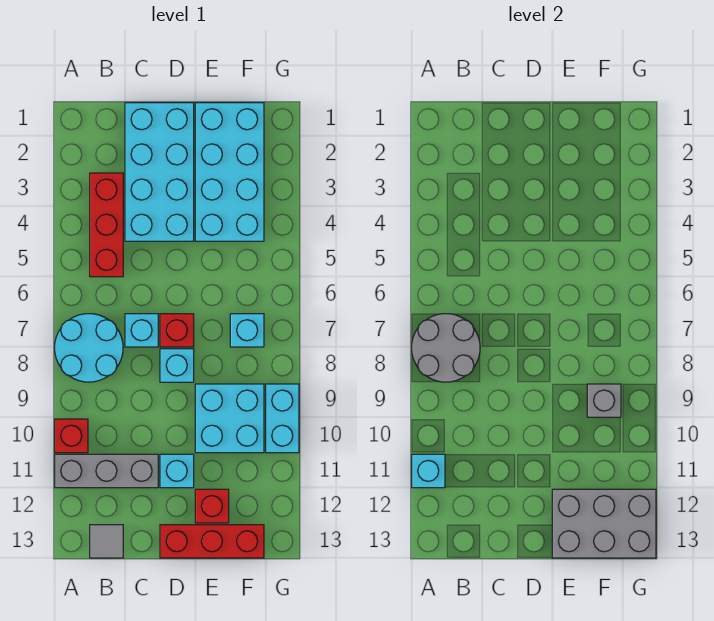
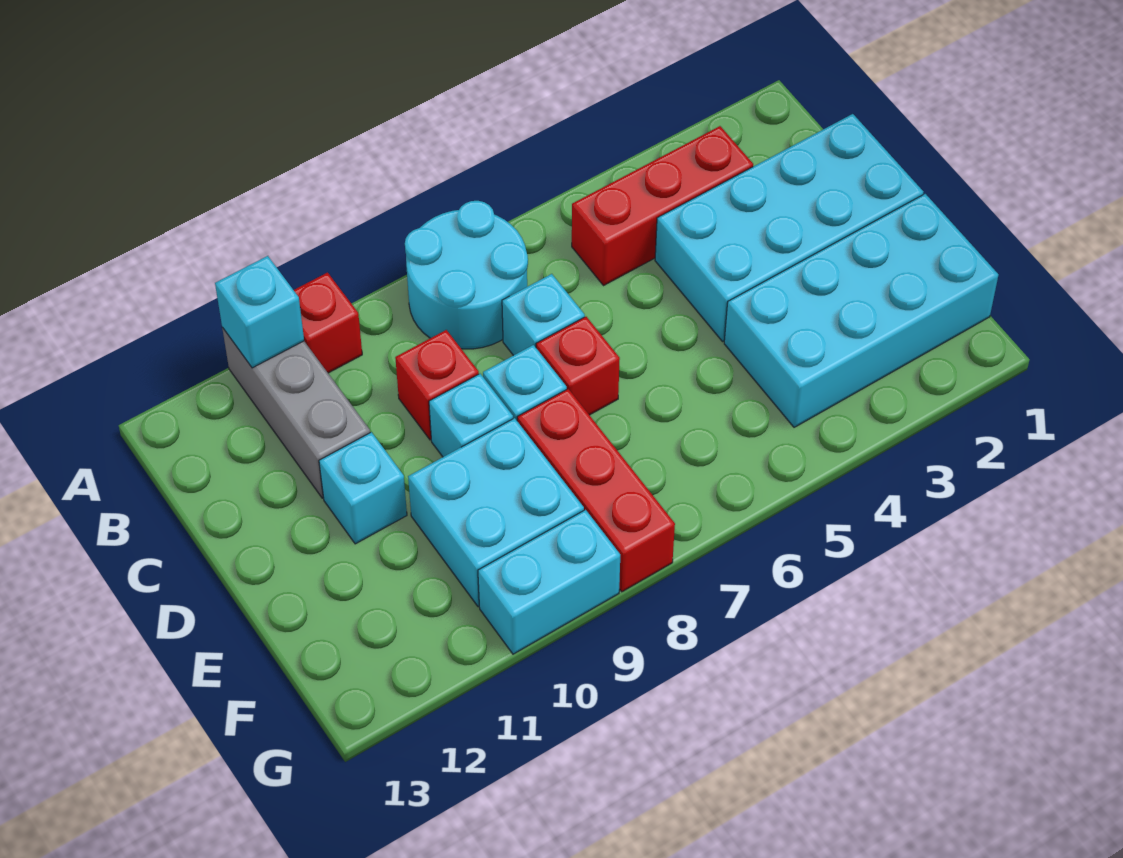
grey 2x2 round brick [412,314,480,382] -> none
grey 1x1 tile [90,525,123,558] -> none
red 1x3 brick [160,525,264,558] -> red 1x3 brick moved to [517,389,675,592]
red 1x1 brick [195,489,229,523] -> red 1x1 brick moved to [395,330,479,440]
grey 2x3 brick [552,489,656,558] -> none
cyan 1x1 brick [230,314,264,347] -> cyan 1x1 brick moved to [429,374,513,457]
grey 1x1 brick [587,384,621,417] -> none

